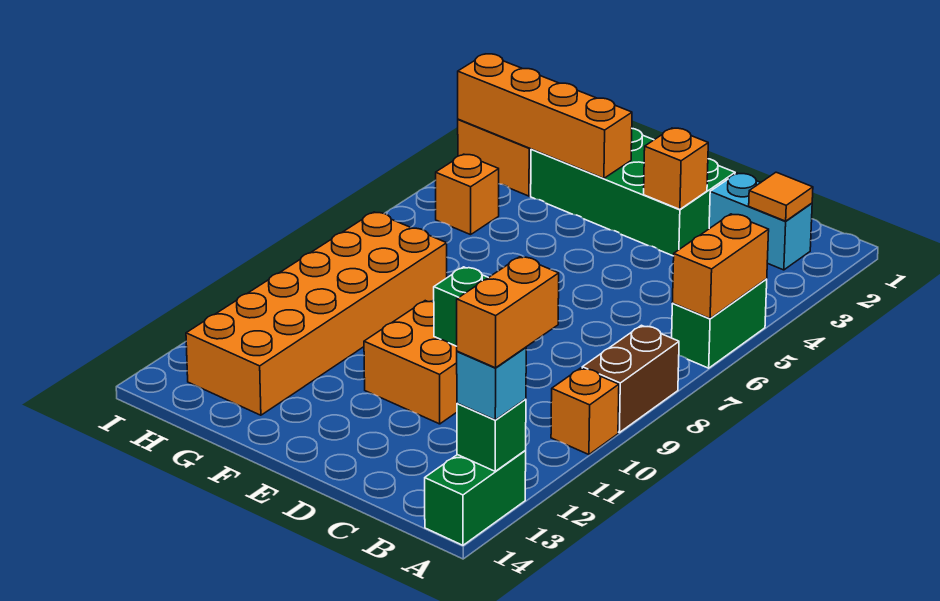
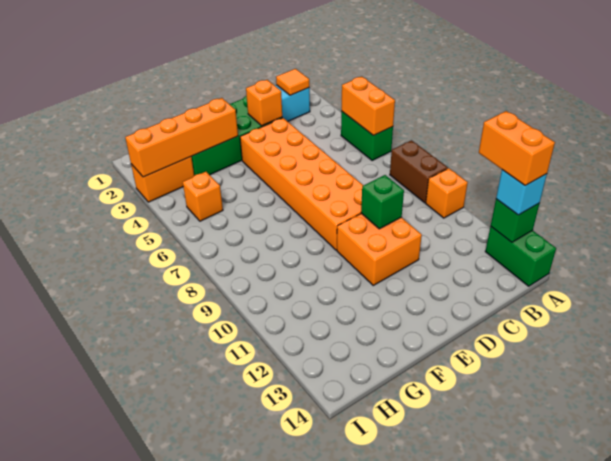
orange 2x6 brick [186,212,447,415] -> orange 2x6 brick moved to [240,118,363,250]

